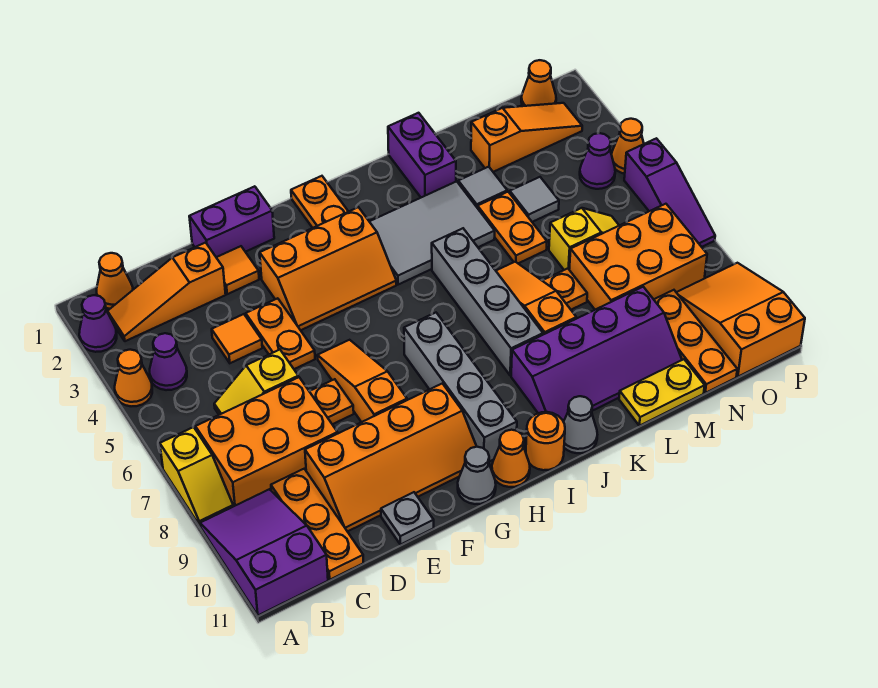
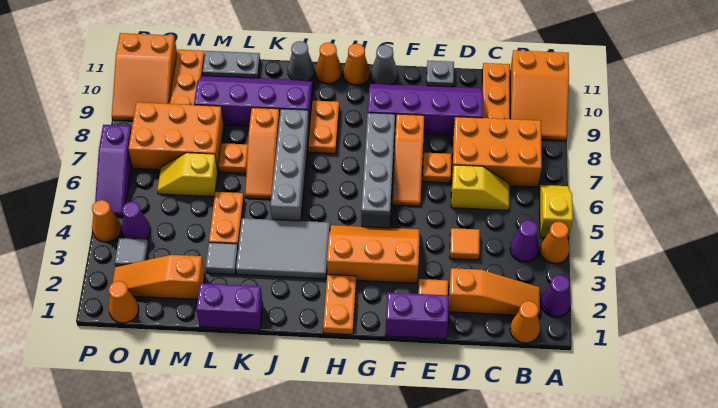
yellow 1x2 slope [160,427,233,526] -> yellow 1x2 slope moved to [539,185,573,238]
purple 2x3 slope [200,489,328,615] -> orange 2x3 slope [510,50,569,140]
orange 2x4 slope [305,383,477,532] -> purple 2x4 slope [368,83,483,135]
orange 1x2 plate [246,298,315,369] -> orange 1x2 plate moved to [308,101,339,154]
grey 1x4 brick [404,313,517,461] -> grey 1x4 brick moved to [361,113,395,228]
orange 1x1 round brick [526,412,565,470] -> orange 1x1 cone [315,42,342,84]
purple 1x2 brick [388,113,456,197] -> purple 1x2 brick turned to [196,283,263,330]
yellow 1x2 plate [619,359,705,426] -> grey 1x2 plate [203,51,260,78]
grey 1x1 tile [510,177,559,222] -> grey 1x1 tile moved to [115,238,149,266]
purple 1x3 slope [624,138,715,247] -> purple 1x3 slope turned to [95,125,132,217]

